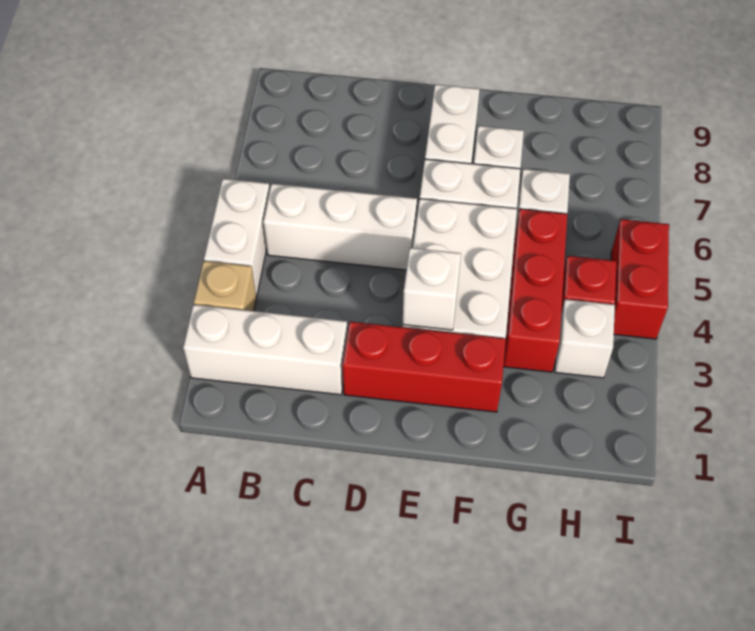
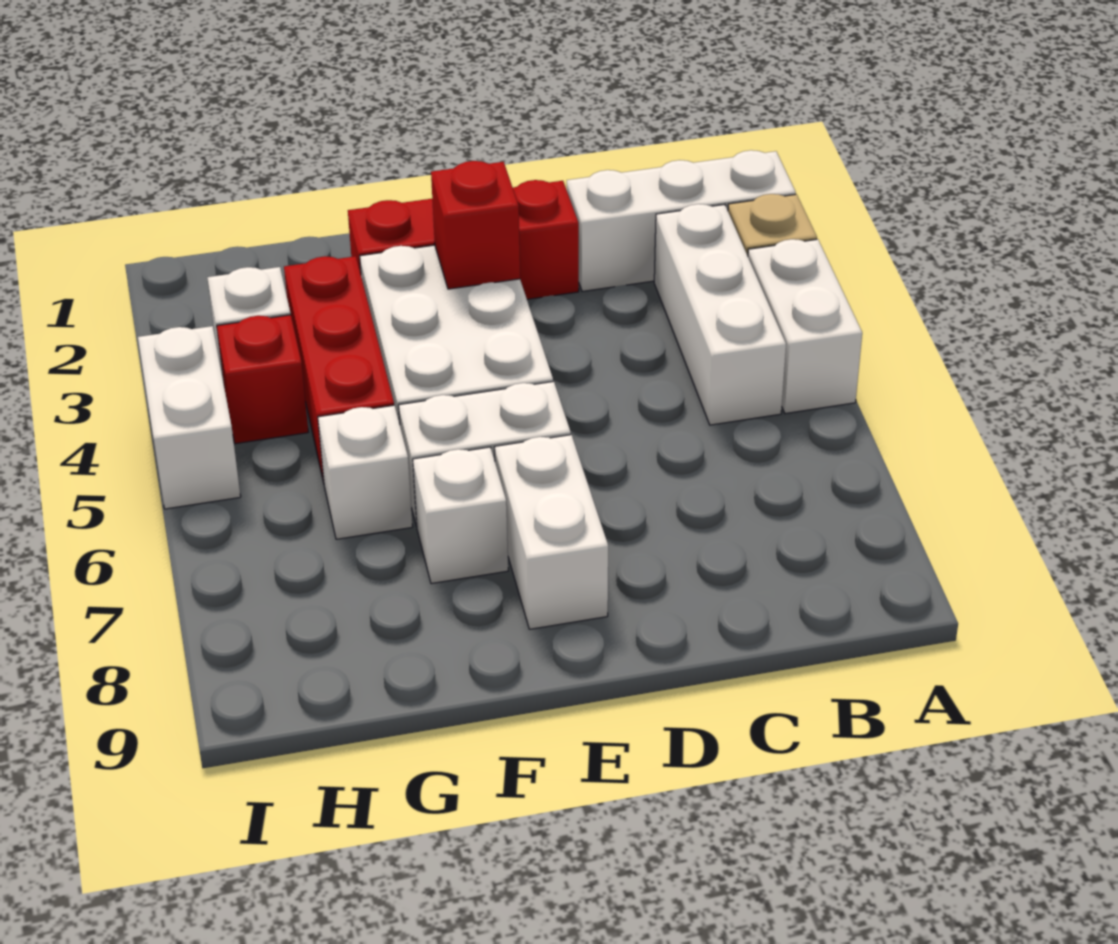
white 1x3 brick [263,184,417,270] -> white 1x3 brick turned to [654,204,786,425]
white 1x1 brick [403,248,461,330] -> red 1x1 brick [431,161,520,289]
red 1x2 brick [611,219,669,339] -> white 1x2 brick [138,326,241,509]

